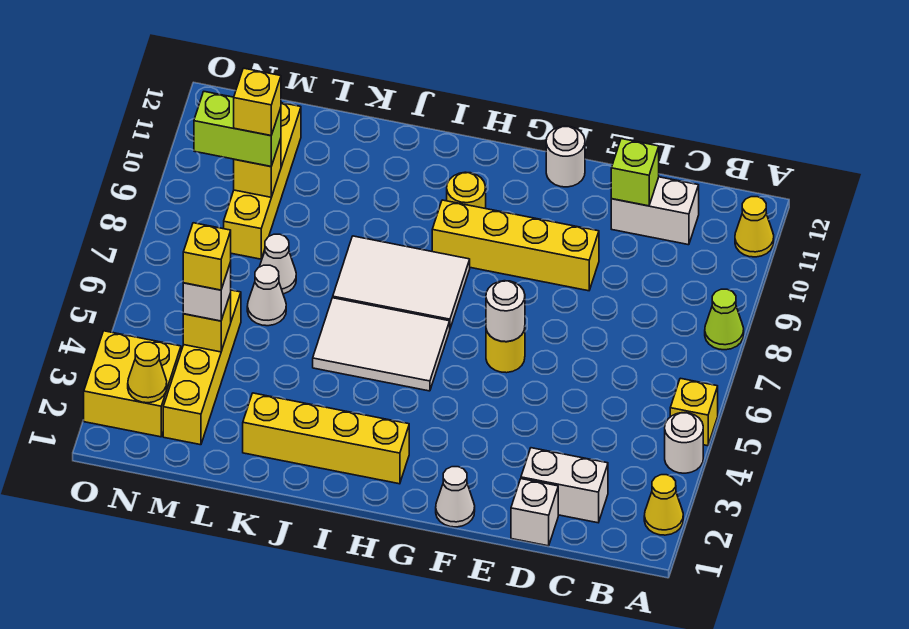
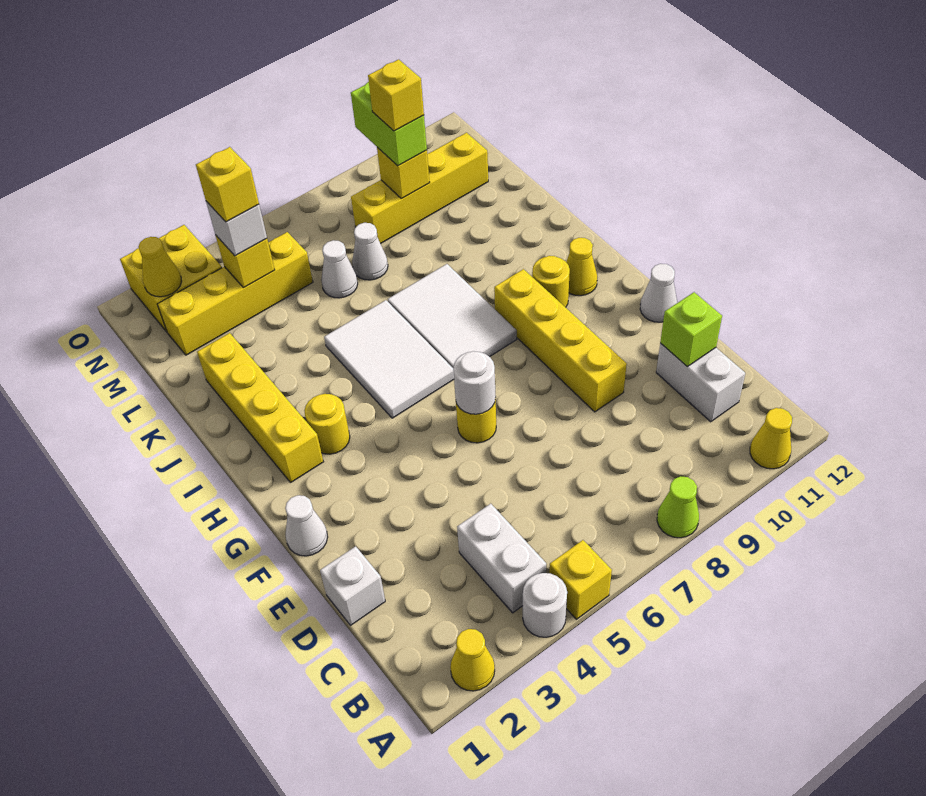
white 1x2 brick [521,448,608,523] -> white 1x2 brick moved to [457,504,546,613]
white 1x1 round brick [546,126,585,187] -> white 1x1 cone [640,264,677,322]
none -> yellow 1x1 round brick [304,394,350,454]
none -> yellow 1x1 cone [566,238,597,296]

